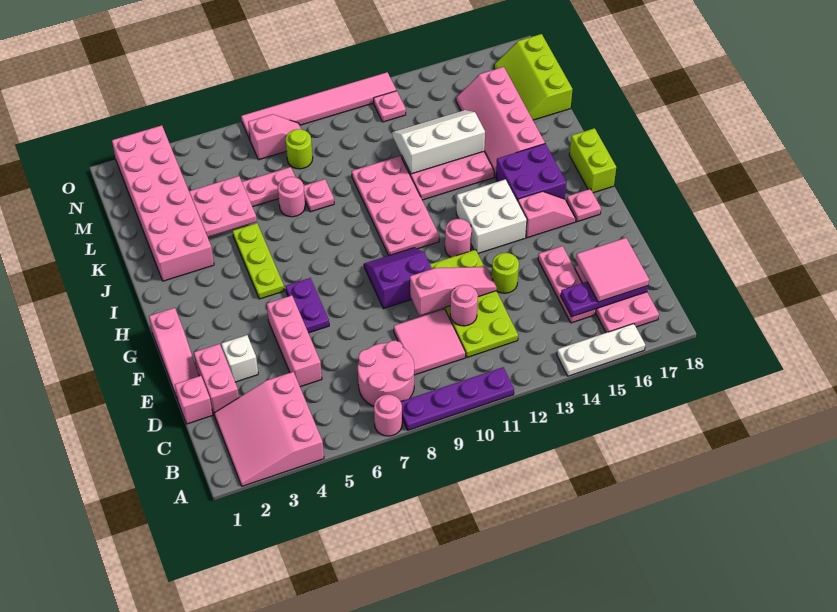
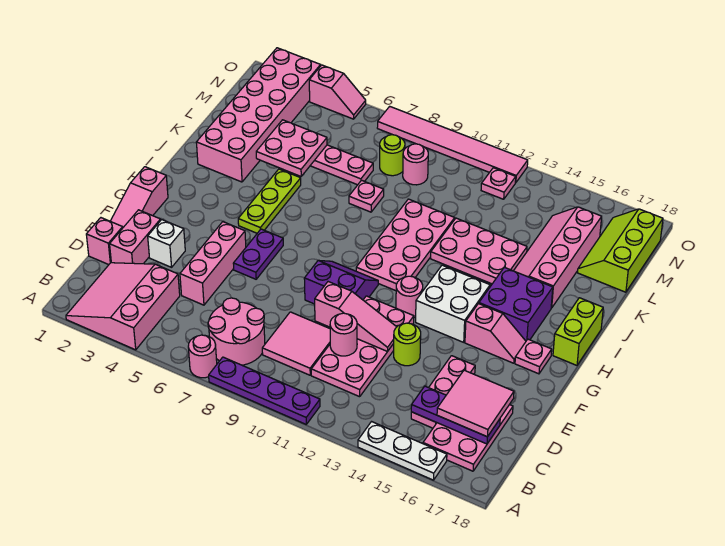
lime 2x4 plate [430,250,518,357] -> pink 2x4 plate [311,296,414,397]
pink 1x1 round brick [278,177,305,217] -> pink 1x1 round brick moved to [403,144,428,185]
white 2x3 slope [392,110,485,174] -> none
pink 1x2 slope [248,114,301,160] -> pink 1x2 slope moved to [309,65,366,119]

